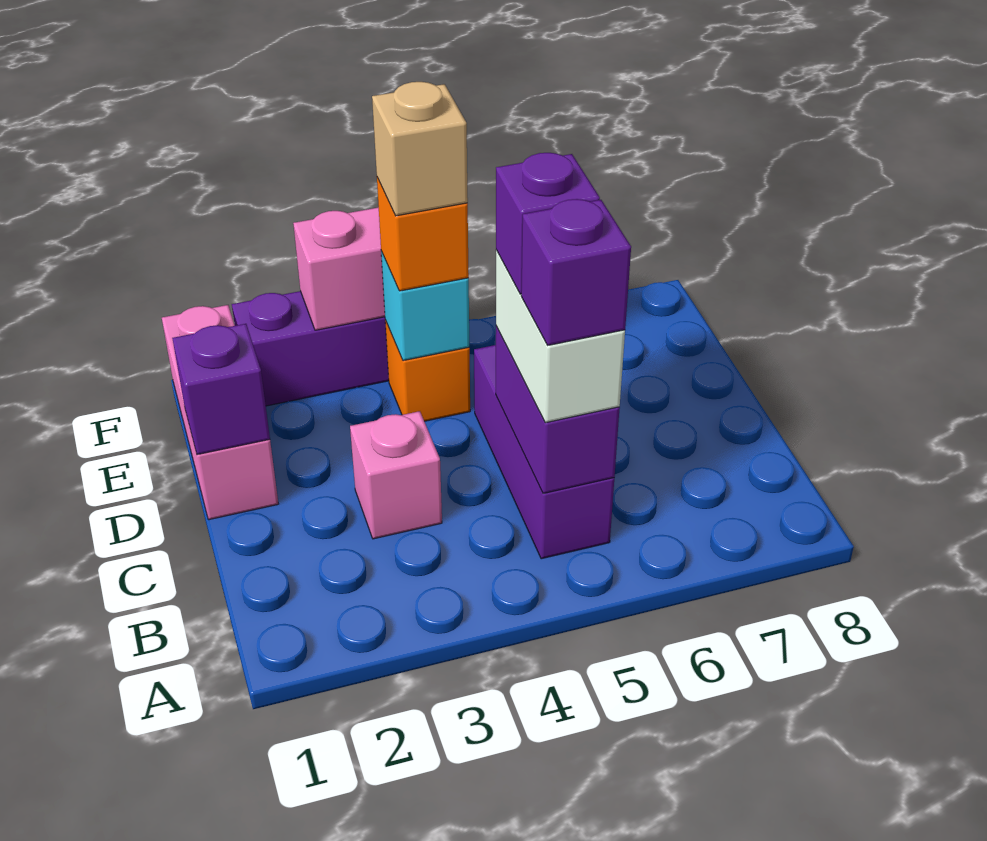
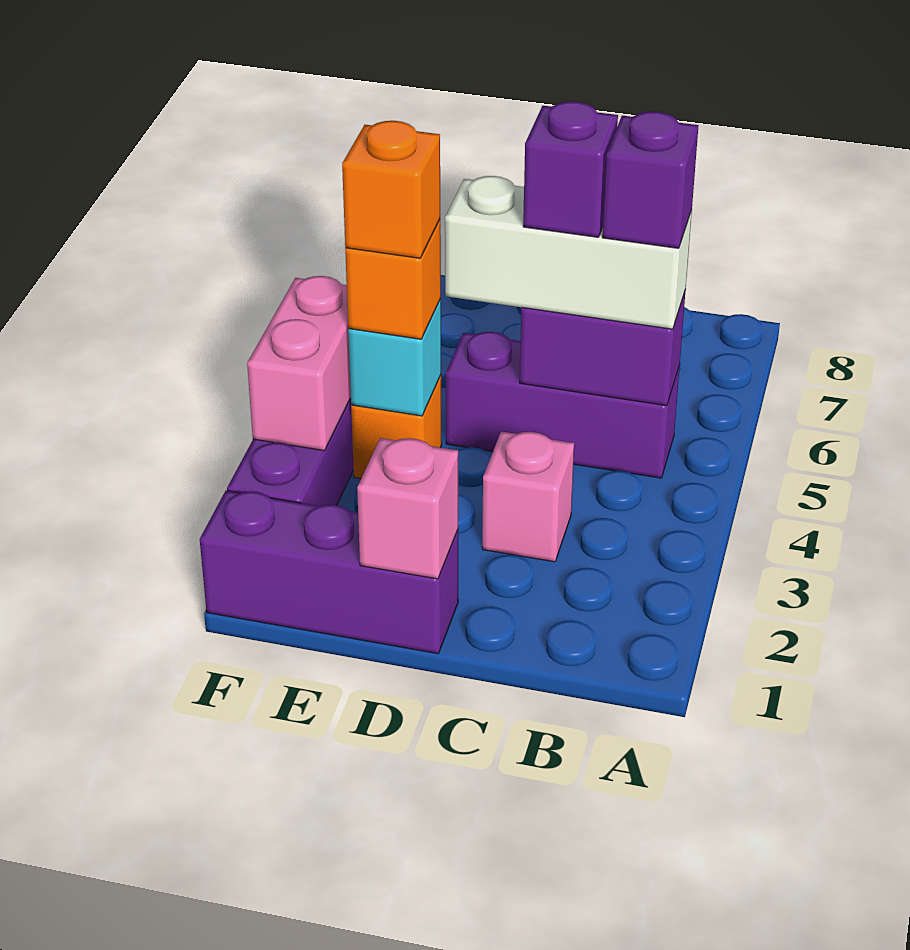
white 1x2 brick [496,250,625,423] -> white 1x3 brick [445,176,692,329]
pink 1x3 brick [162,305,278,520] -> purple 1x3 brick [200,491,458,654]
purple 1x1 brick [172,324,270,455] -> pink 1x1 brick [357,438,458,579]
tan 1x1 brick [372,82,468,216] -> orange 1x1 brick [342,121,440,258]

